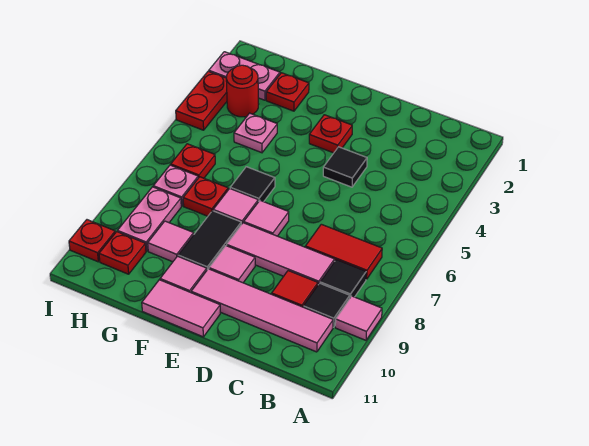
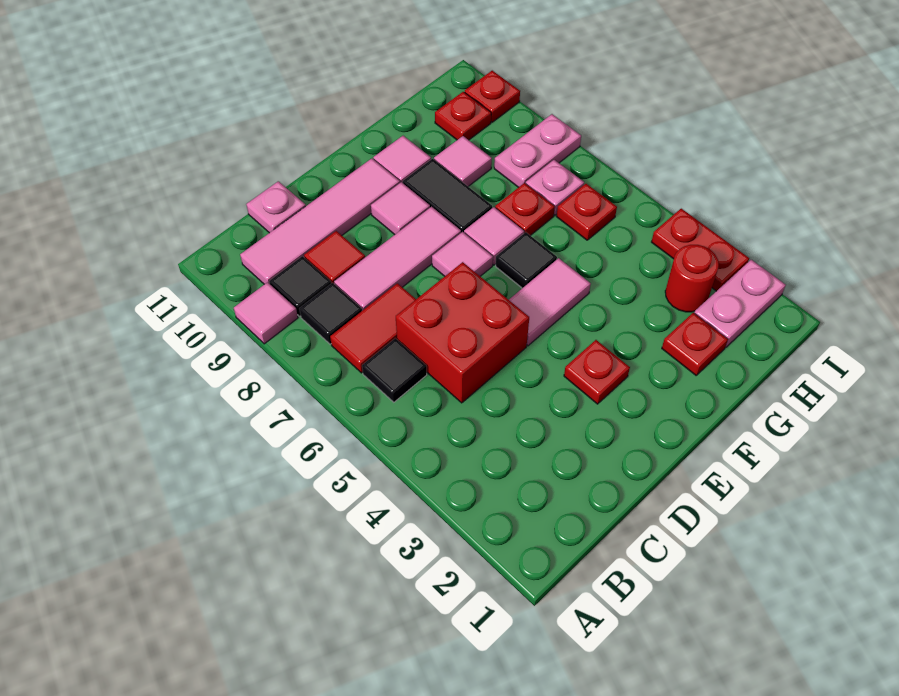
none -> red 2x2 brick [396,262,529,403]
black 1x1 tile [323,147,367,187] -> black 1x1 tile moved to [362,338,427,402]
pink 1x2 tile [142,280,220,337] -> pink 1x2 tile moved to [509,258,591,346]
pink 1x1 plate [234,113,277,153] -> pink 1x1 plate moved to [246,181,306,233]
pink 1x2 plate [118,187,181,251] -> pink 1x2 plate turned to [494,114,581,187]

